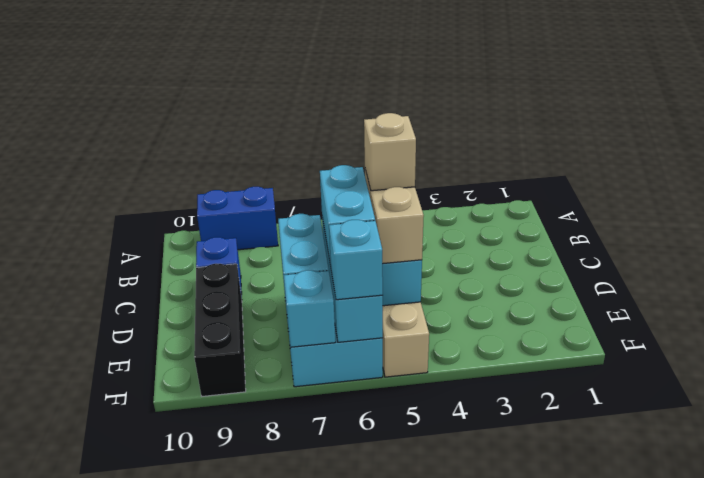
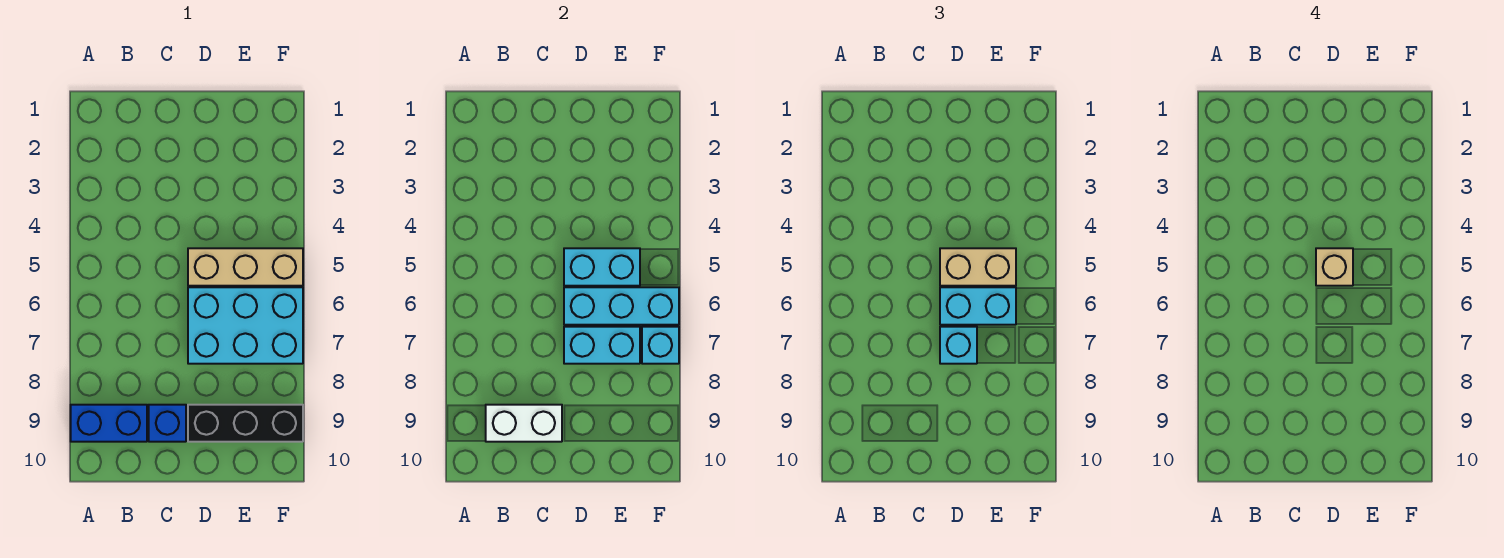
blue 1x2 brick [197,187,278,250] -> blue 1x2 brick turned to [71,405,147,442]
none -> white 1x2 brick [486,405,562,442]
cyan 1x1 brick [329,220,383,300] -> cyan 1x1 brick moved to [940,327,977,364]

